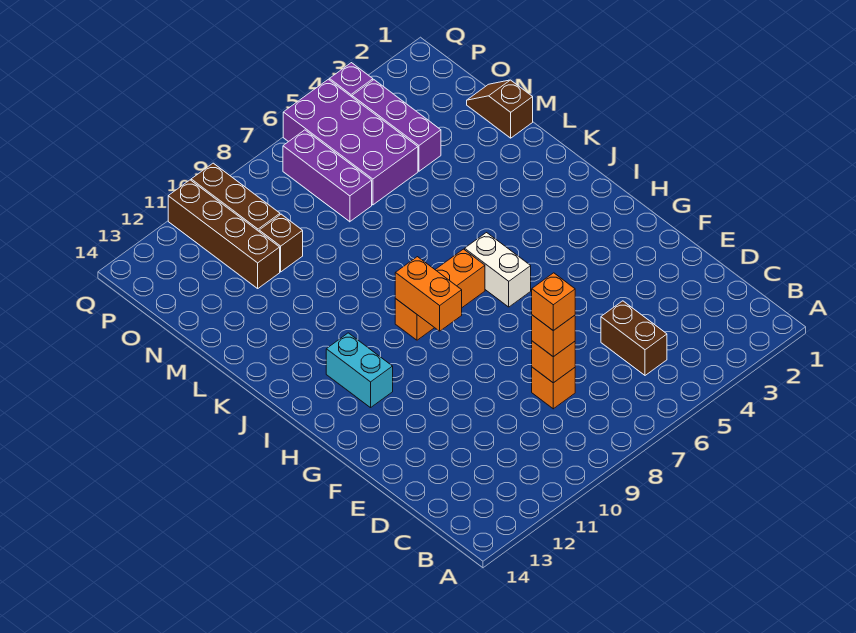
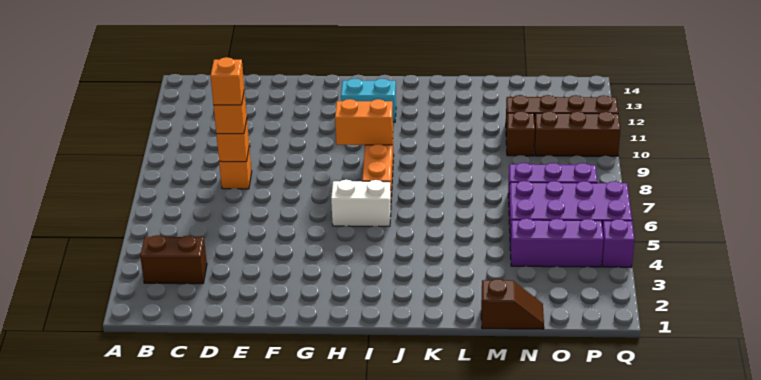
brown 1x2 brick [601,301,667,375] -> brown 1x2 brick moved to [140,235,207,284]

